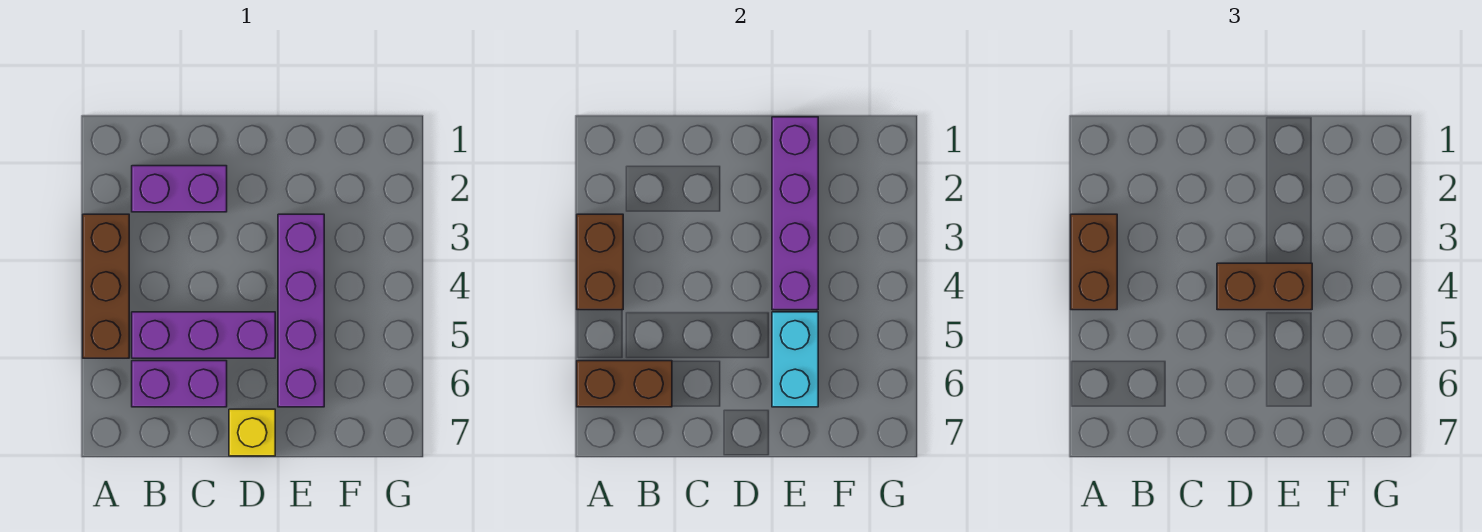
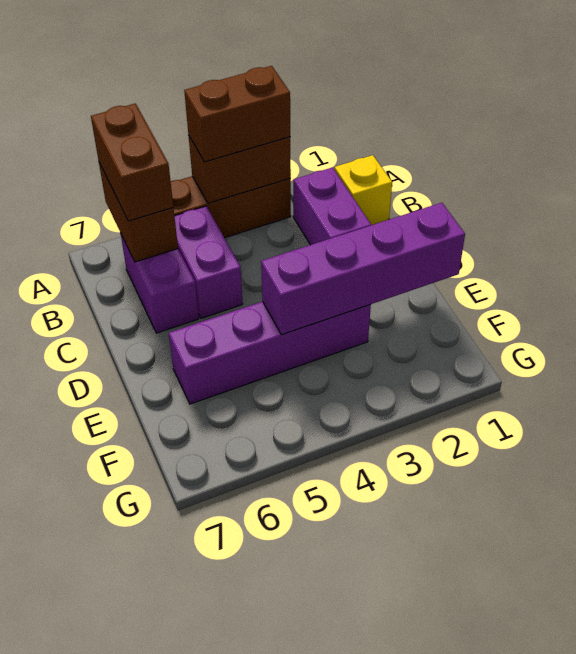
purple 1x3 brick [132,312,275,358] -> purple 1x2 brick [175,206,243,318]
brown 1x2 brick [1217,263,1312,310] -> brown 1x2 brick moved to [91,104,173,221]
yellow 1x1 brick [229,409,275,456] -> yellow 1x1 brick moved to [335,155,392,225]
cyan 1x2 brick [772,312,818,407] -> none

